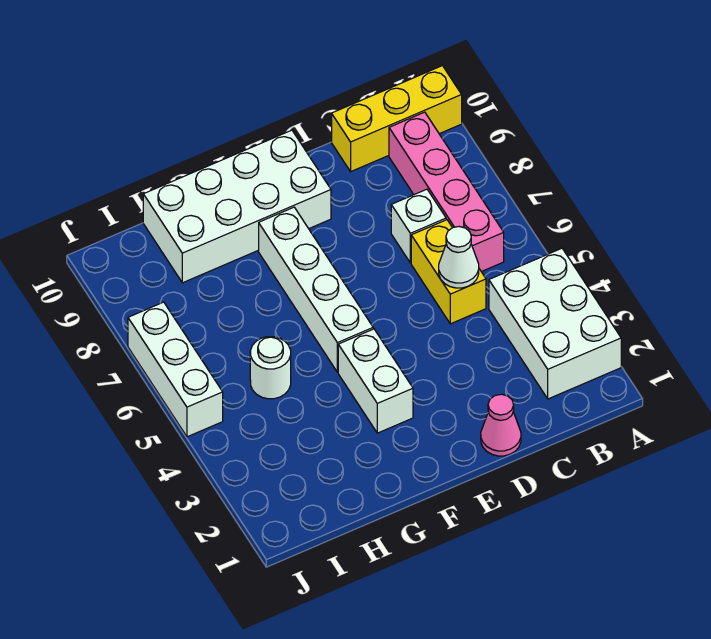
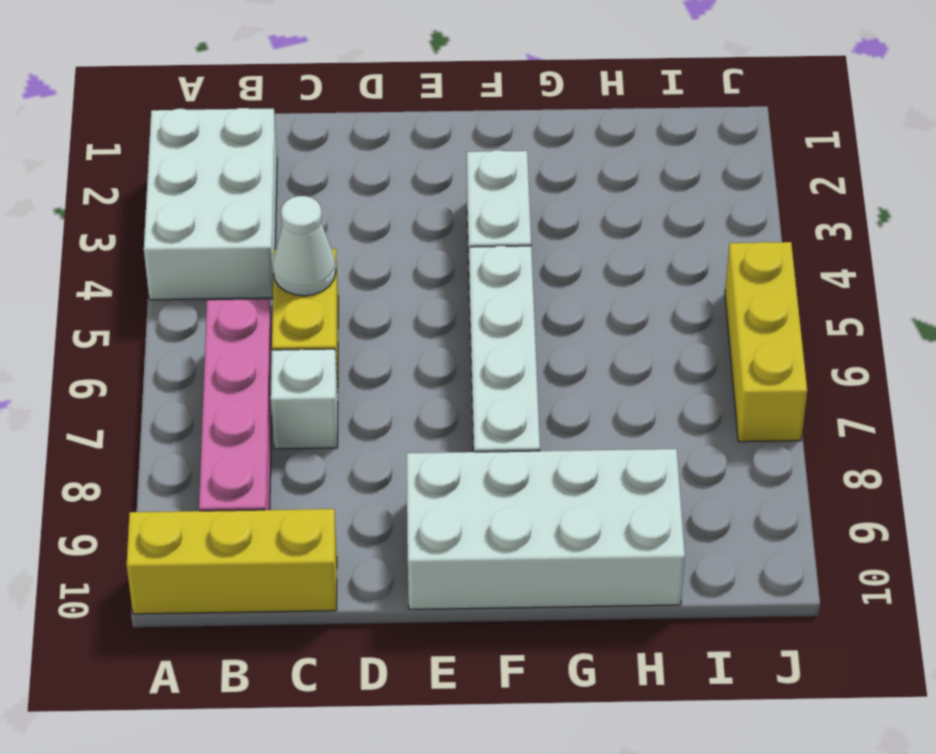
pink 1x1 cone [481,394,521,456] -> none
white 1x1 round brick [250,337,291,399] -> none
white 1x3 brick [128,302,223,437] -> yellow 1x3 brick [725,242,807,442]

